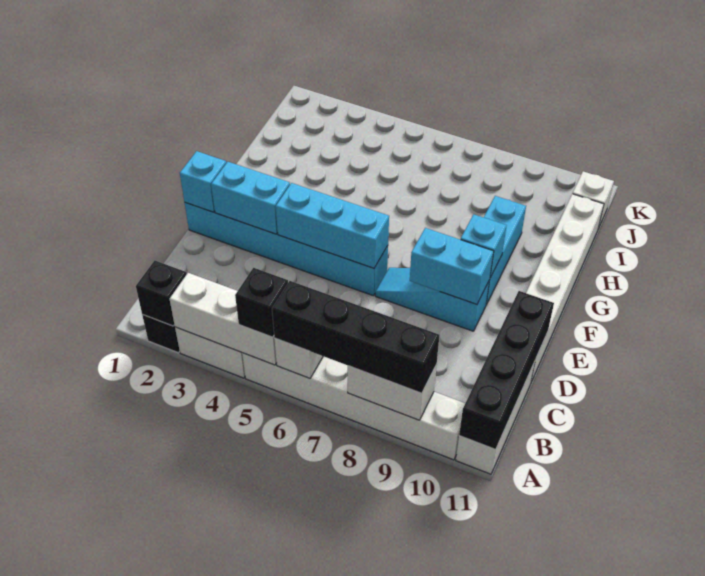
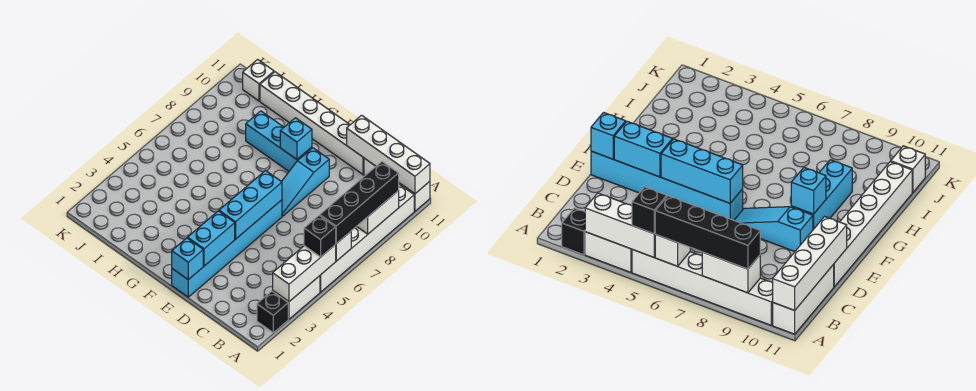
black 1x1 brick [136,261,187,326] -> none
black 1x4 brick [459,291,554,449] -> white 1x4 brick [347,115,430,194]
cyan 1x2 brick [410,228,494,304] -> none

